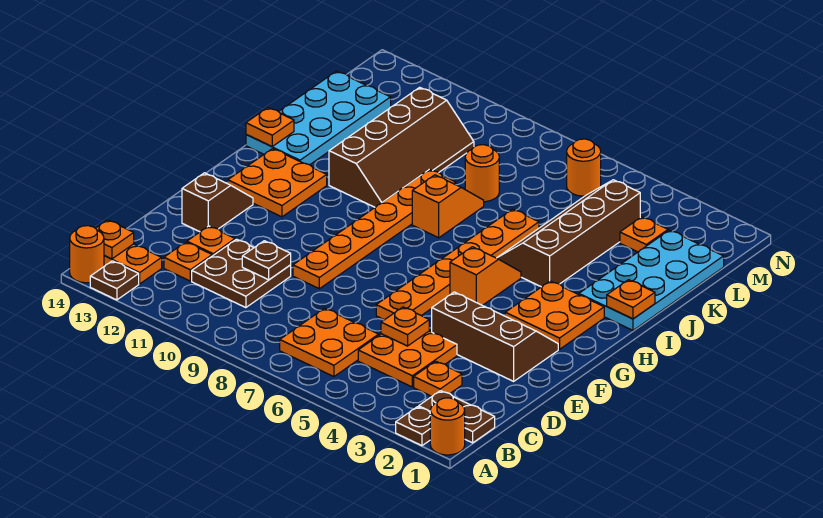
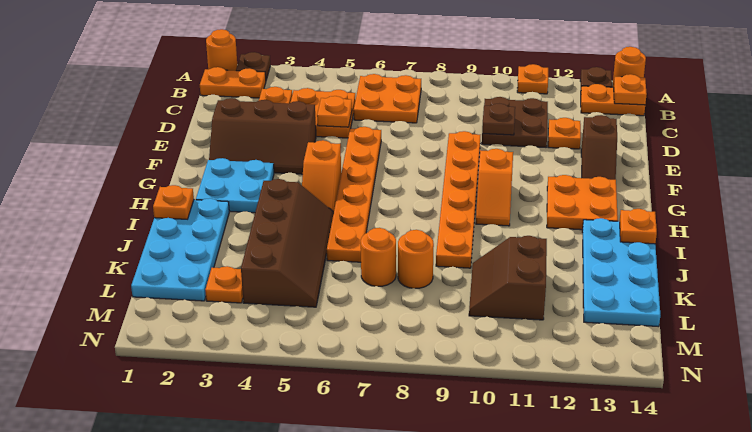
brown 1x2 plate [419,391,495,443] -> orange 1x2 plate [200,67,266,98]
orange 1x1 plate [164,242,212,281] -> orange 1x1 plate moved to [517,64,548,94]
orange 2x2 plate [505,281,604,349] -> cyan 2x2 plate [196,158,274,213]
orange 1x2 slope [412,175,484,238] -> orange 1x2 slope moved to [476,149,513,226]
brown 2x4 slope [329,87,474,207] -> brown 2x2 slope [469,236,547,320]
orange 1x1 round brick [567,139,601,196] -> orange 1x1 round brick moved to [361,228,396,286]

